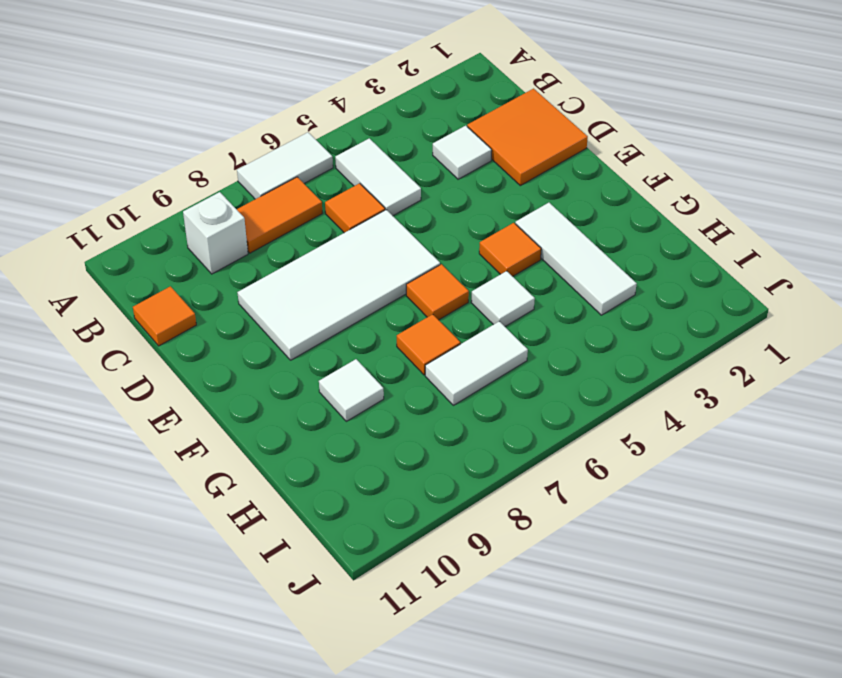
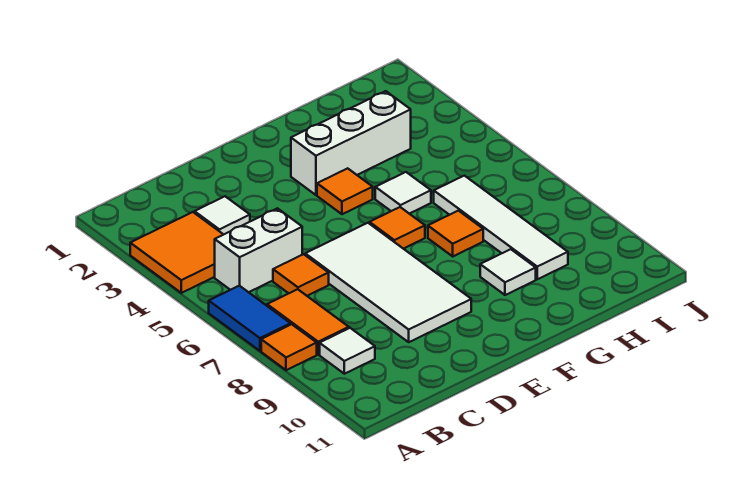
white 1x2 tile [237,132,333,199] -> blue 1x2 tile [209,286,291,351]
white 1x2 tile [335,138,421,216] -> white 1x2 brick [215,208,302,292]
white 1x1 brick [183,192,248,274] -> white 1x1 tile [320,328,375,374]
orange 2x2 tile [467,89,588,186] -> orange 2x2 tile moved to [130,212,223,293]
orange 1x1 tile [133,286,196,346] -> orange 1x1 tile moved to [261,324,317,370]
white 1x3 tile [515,203,637,315] -> white 1x3 brick [291,91,411,195]
white 1x2 tile [425,321,528,405] -> white 1x4 tile [434,176,568,279]

